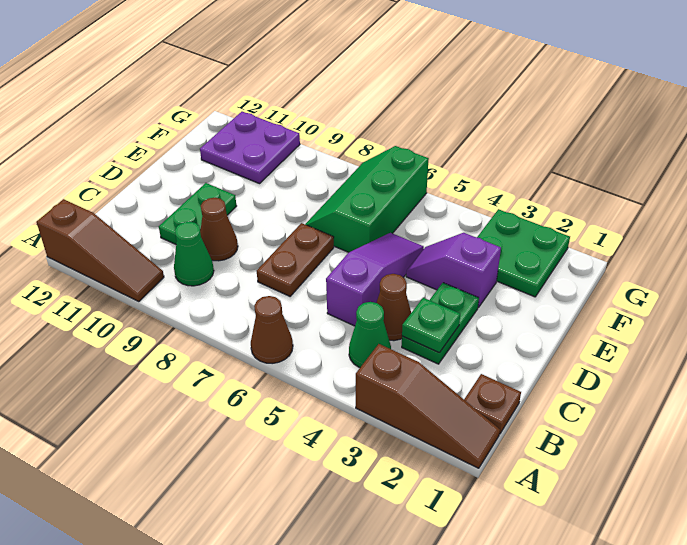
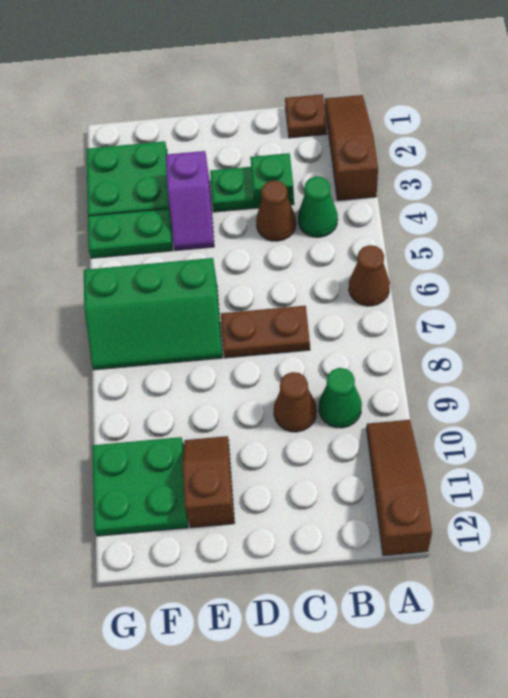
purple 1x3 slope [326,233,424,326] -> none
green 1x2 plate [159,183,236,244] -> green 1x2 plate moved to [88,209,173,258]
none -> brown 1x2 slope [182,436,235,528]
purple 2x2 plate [200,112,300,184] -> green 2x2 plate [92,437,188,536]

